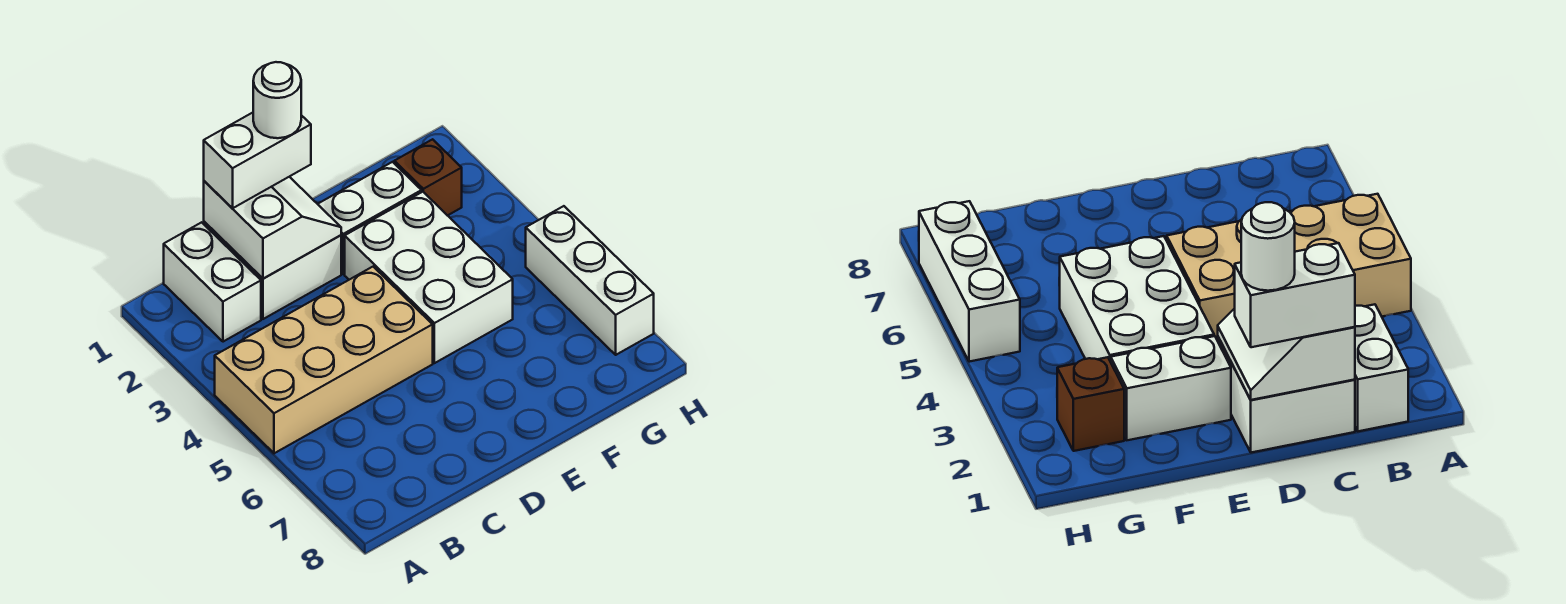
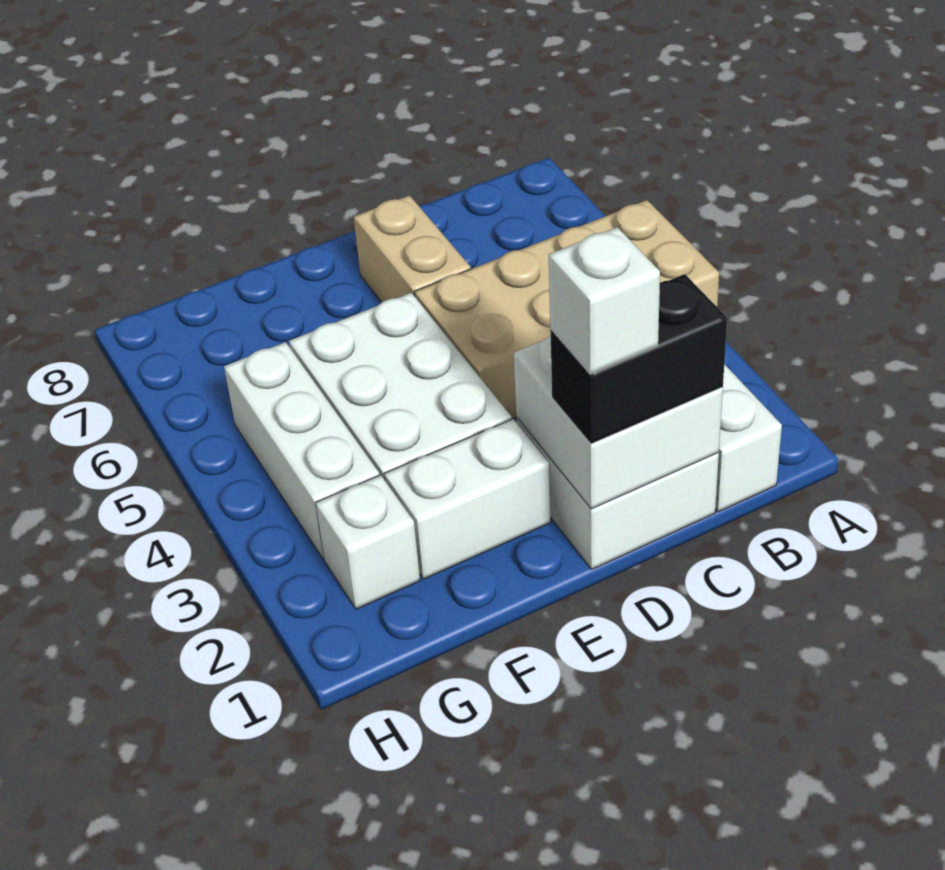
white 2x2 slope [204,177,341,279] -> white 2x2 brick [514,336,723,509]
white 1x2 brick [204,113,311,208] -> black 1x2 brick [550,274,727,444]
white 1x1 round brick [253,62,301,138] -> white 1x1 brick [549,227,660,374]
none -> tan 1x2 brick [354,195,471,303]
brown 1x1 brick [394,139,462,216] -> white 1x1 brick [316,475,420,609]
white 1x3 brick [526,206,654,355] -> white 1x3 brick moved to [224,342,379,560]

